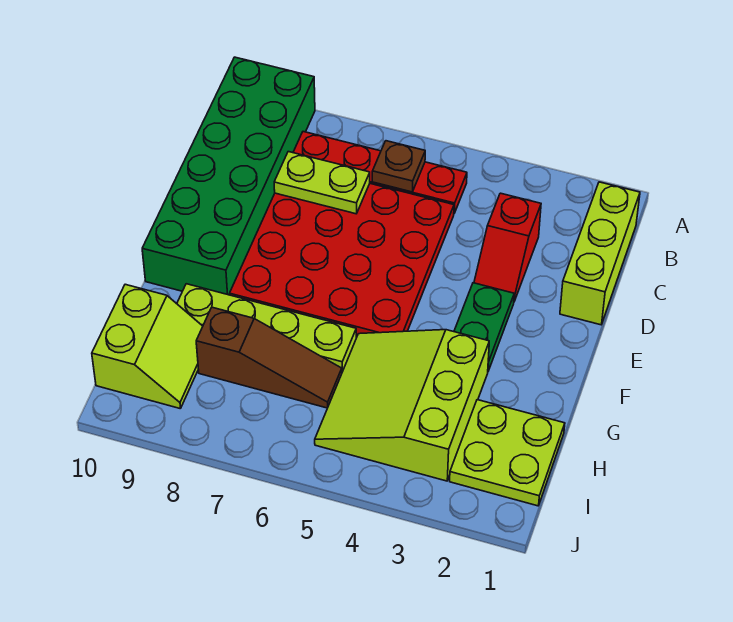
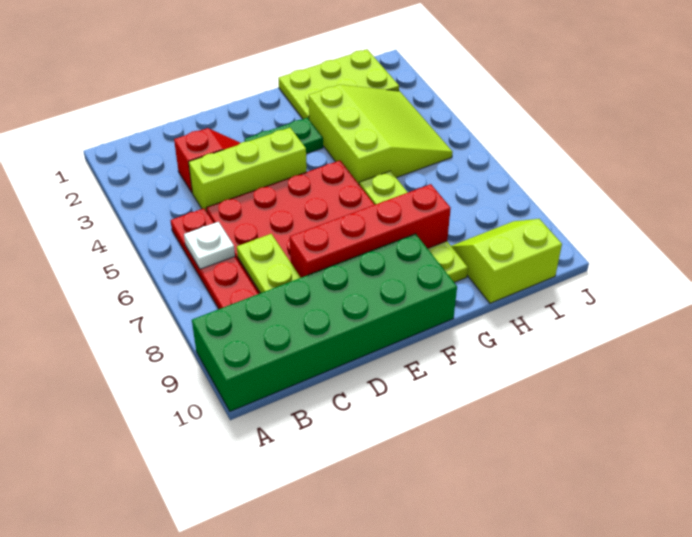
lime 1x3 brick [560,182,640,325] -> lime 1x3 brick moved to [189,128,307,211]
brown 1x1 plate [372,141,425,192] -> white 1x1 plate [184,222,235,269]
none -> red 1x4 brick [290,184,451,278]
lime 3x3 slope [315,330,489,481] -> lime 3x3 slope turned to [309,85,453,184]
lime 2x2 plate [450,400,565,506] -> lime 2x3 plate [278,49,399,119]
brown 1x3 slope [196,307,342,408] -> none

